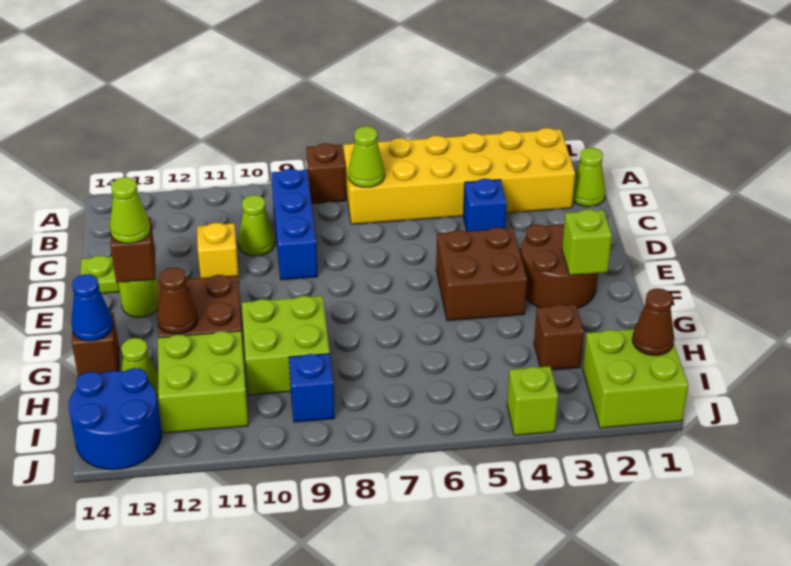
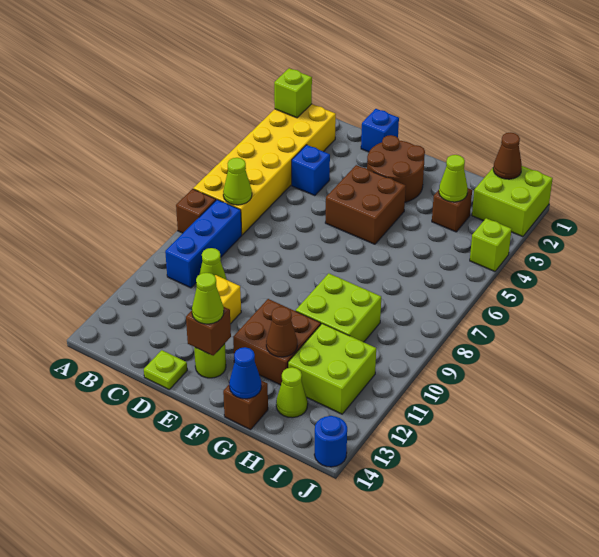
lime 1x1 cone [573,148,606,207] -> lime 1x1 cone moved to [439,155,468,202]
blue 1x3 brick [271,169,318,280] -> blue 1x3 brick turned to [165,200,242,288]
lime 1x1 brick [562,209,612,275] -> lime 1x1 brick moved to [274,68,312,118]
blue 1x1 brick [289,354,335,422] -> blue 1x1 brick moved to [361,109,399,152]
blue 2x2 round brick [69,368,161,470] -> blue 1x1 round brick [314,416,347,467]

